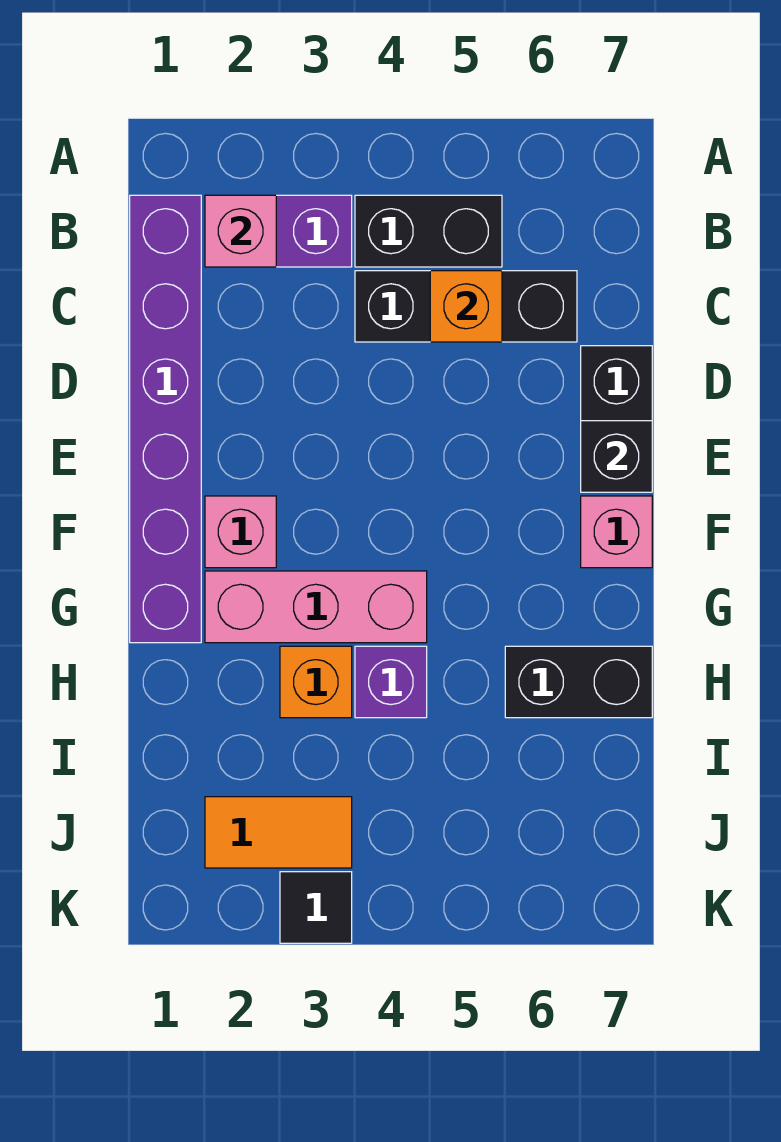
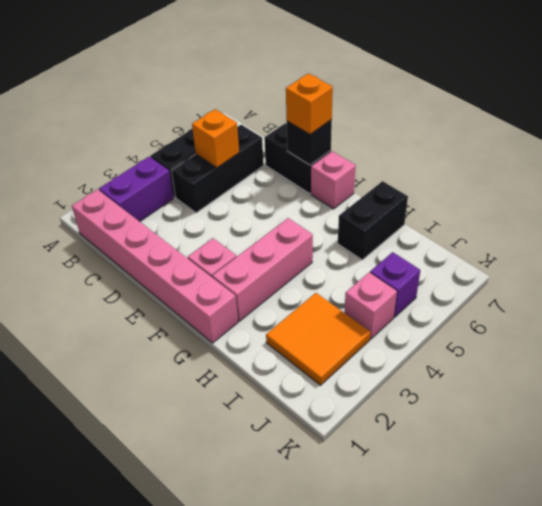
purple 1x6 brick [130,195,201,643] -> pink 1x6 brick [72,189,238,343]
pink 1x1 brick [205,195,276,267] -> pink 1x1 brick moved to [344,273,397,339]
orange 1x1 brick [280,646,352,718] -> orange 1x1 brick moved to [286,73,333,134]
purple 1x1 brick [355,646,427,718] -> purple 1x1 brick moved to [370,252,420,317]
orange 1x2 tile [205,797,352,868] -> orange 2x2 tile [266,293,370,385]
black 1x1 tile [280,872,352,943] -> none

